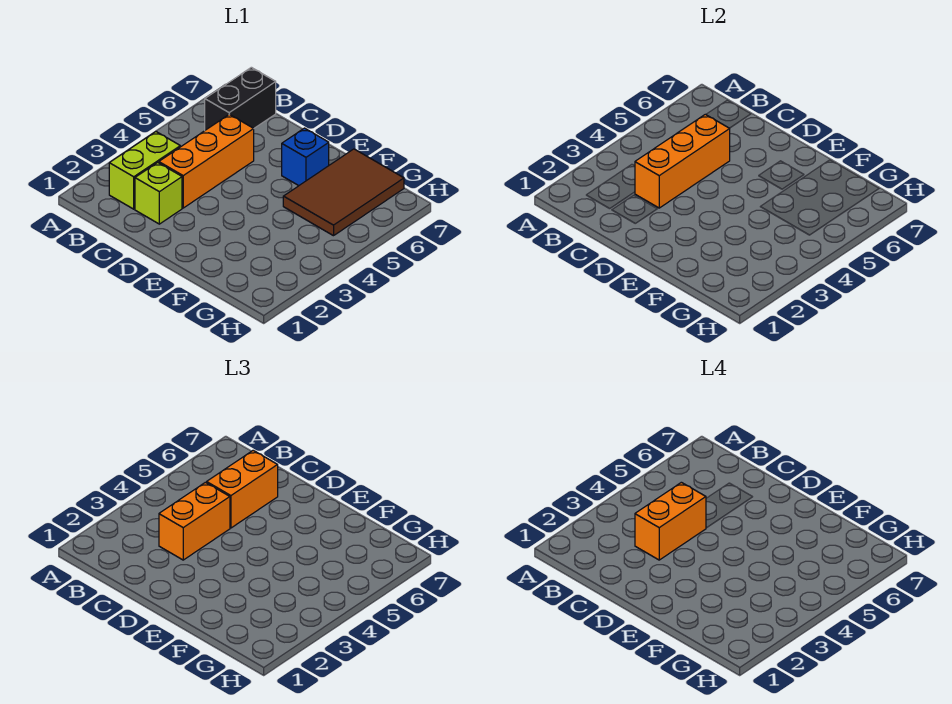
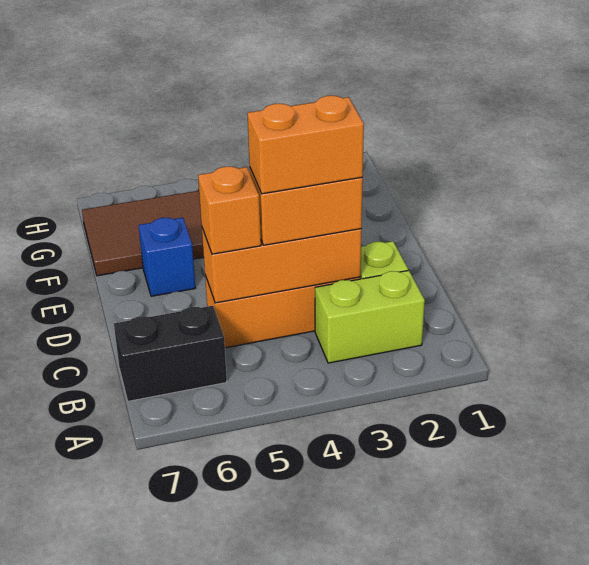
orange 1x2 brick [207,450,278,528] -> orange 1x1 brick [198,167,261,254]

